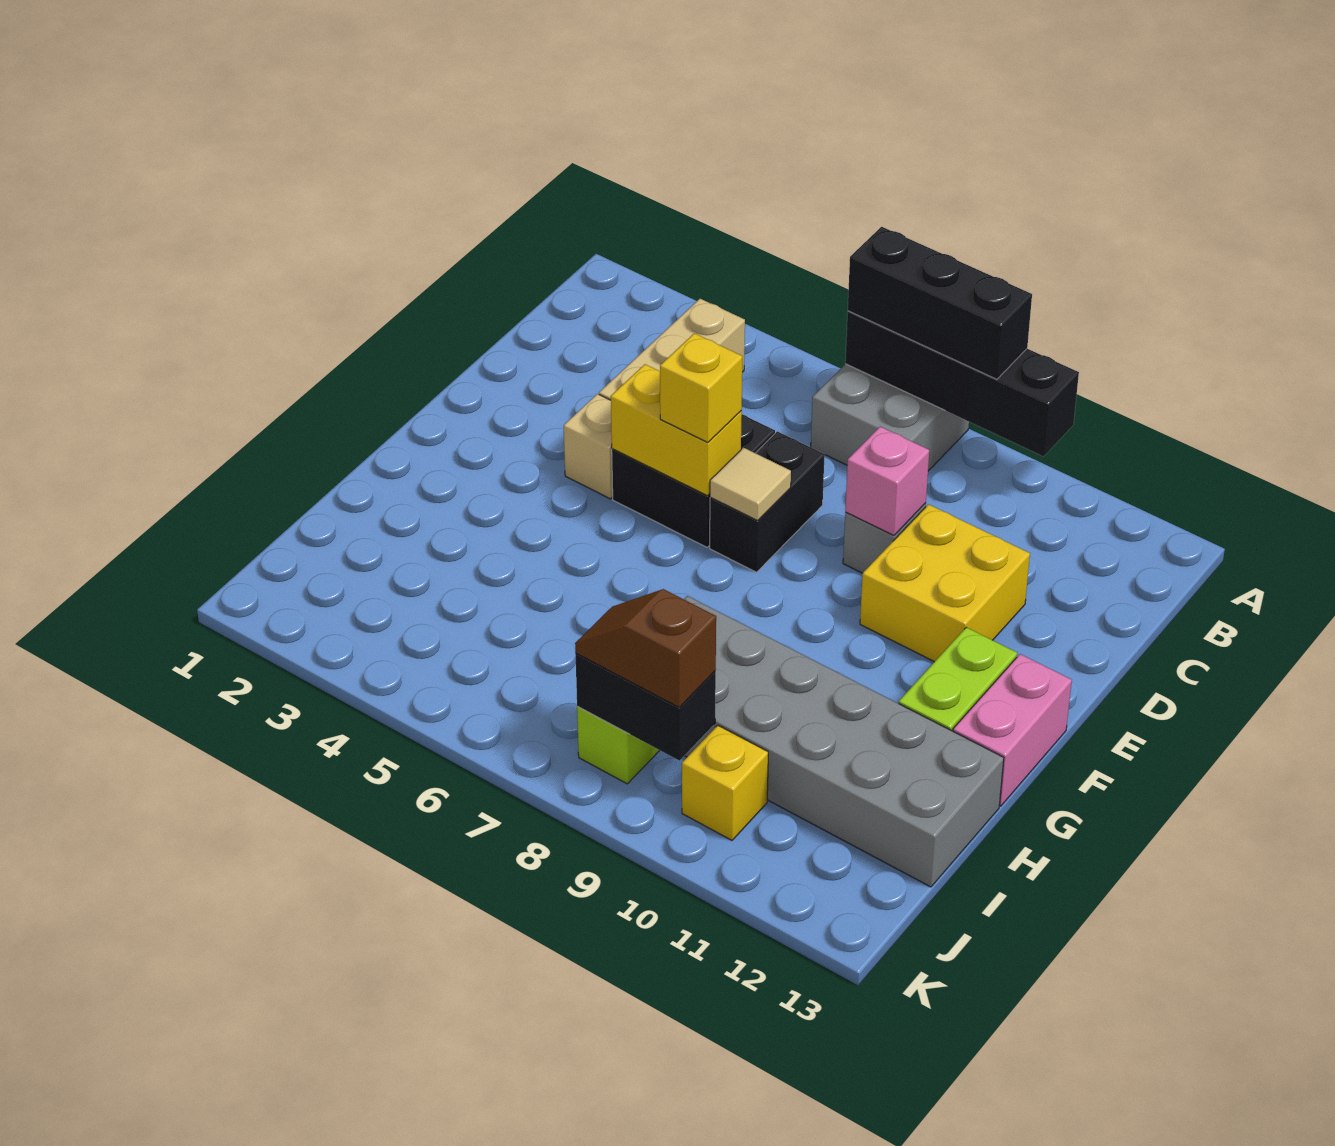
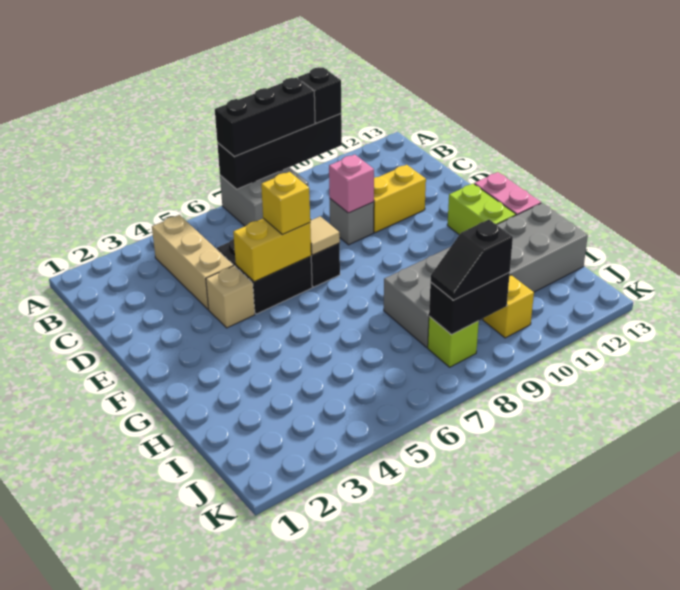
none -> black 1x1 brick [298,67,341,123]
yellow 2x2 brick [860,504,1030,662] -> yellow 1x2 brick [374,165,426,233]
brown 1x2 slope [575,589,716,708] -> black 1x2 slope [430,220,513,300]

